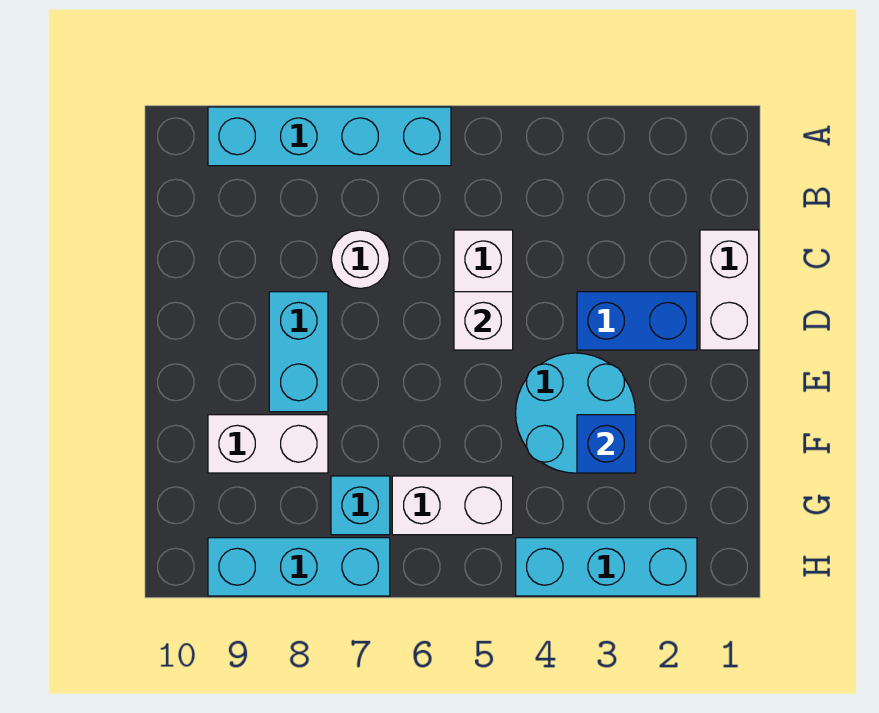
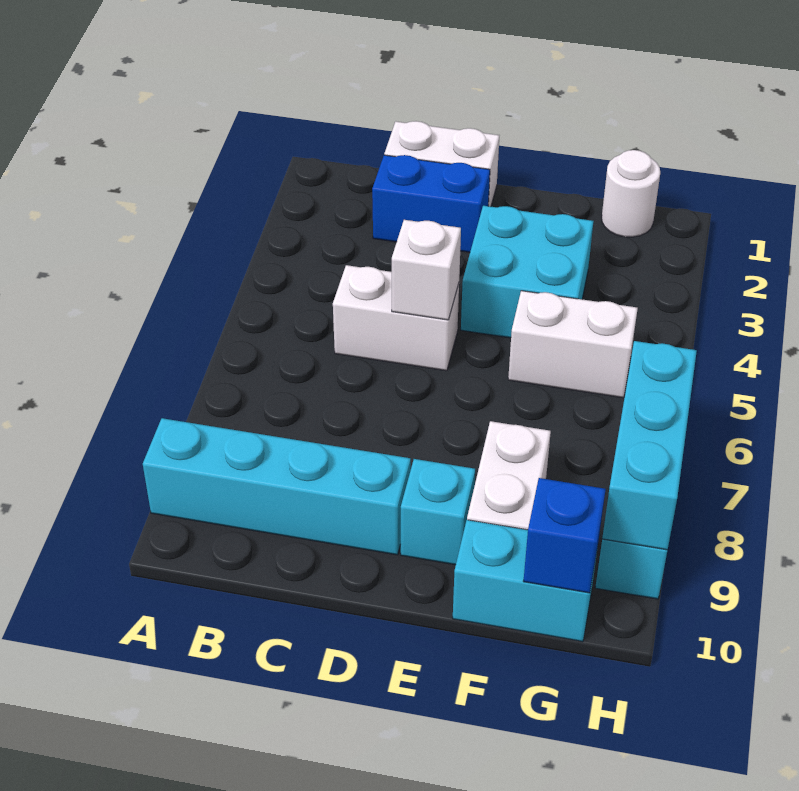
cyan 1x4 brick [208,107,451,166] -> cyan 1x4 brick turned to [143,418,411,555]
white 1x1 round brick [331,230,390,289] -> white 1x1 round brick moved to [602,150,660,237]
blue 1x2 brick [577,292,697,350] -> blue 1x2 brick turned to [372,155,490,252]
cyan 1x2 brick [269,292,328,412] -> cyan 1x2 brick moved to [453,520,597,642]
cyan 2x2 round brick [516,353,636,473] -> cyan 2x2 brick [461,206,593,338]
blue 1x1 brick [577,415,636,473] -> blue 1x1 brick moved to [524,478,606,593]
white 1x2 brick [392,476,513,535] -> white 1x2 brick turned to [508,291,638,398]
cyan 1x1 brick [331,476,390,535] -> cyan 1x1 brick moved to [401,459,475,565]
cyan 1x3 brick [516,538,697,596] -> cyan 1x3 brick moved to [602,341,697,550]

